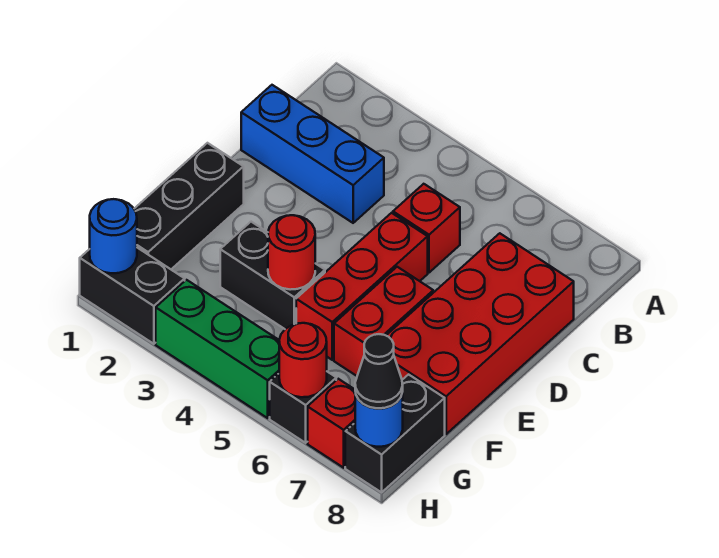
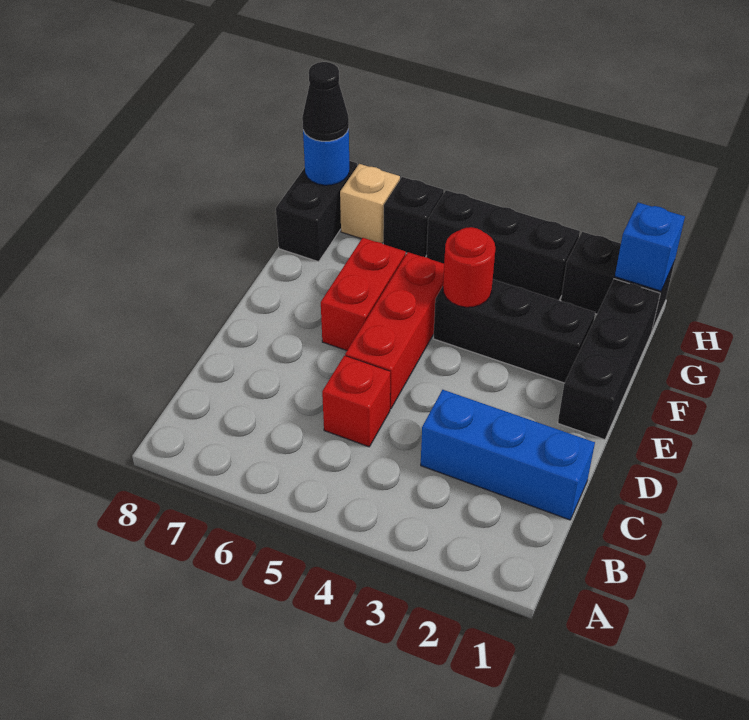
red 2x4 brick [386,233,574,434] -> none
black 1x2 brick [220,222,325,329] -> black 1x3 brick [433,279,595,383]
blue 1x1 round brick [90,199,137,273] -> blue 1x1 brick [615,203,685,291]
green 1x3 brick [156,280,279,418] -> black 1x3 brick [427,190,580,300]
red 1x1 round brick [279,323,327,397] -> none
red 1x1 brick [308,379,355,468] -> tan 1x1 brick [340,164,400,243]

